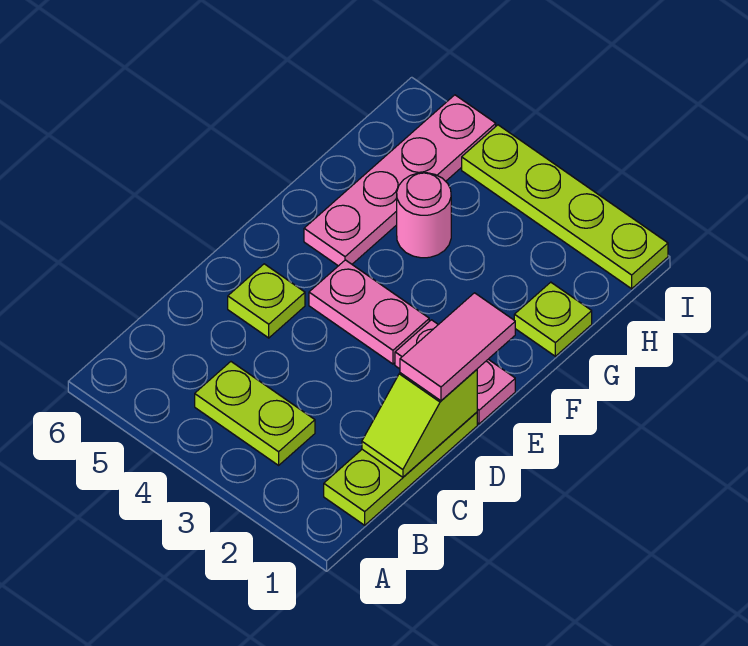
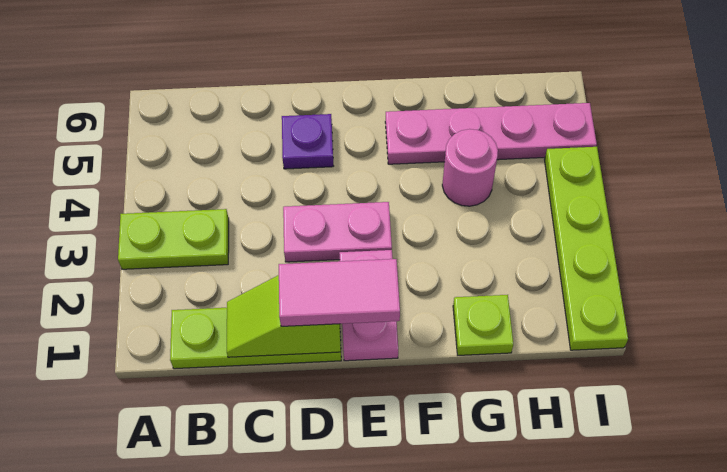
lime 1x2 plate [195,362,315,465] -> lime 1x2 plate turned to [118,209,229,269]
lime 1x1 plate [228,264,305,338] -> purple 1x1 plate [282,114,333,169]
pink 1x2 plate [309,260,429,364] -> pink 1x2 plate turned to [283,202,392,262]

